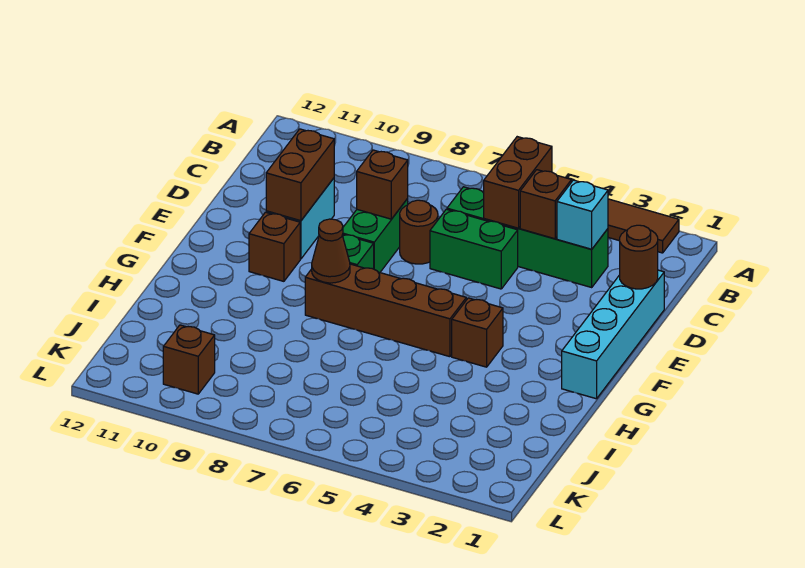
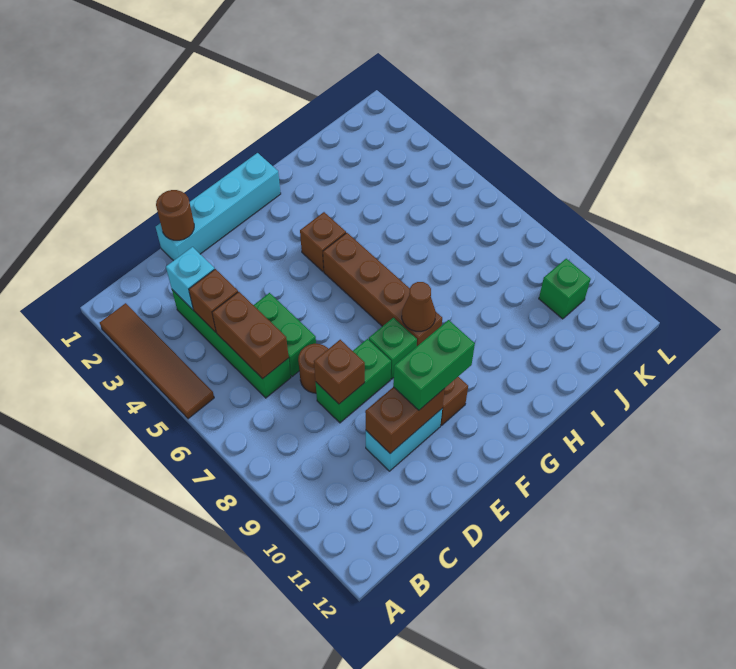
brown 1x2 brick [484,137,552,228] -> brown 1x2 brick turned to [212,292,289,379]
none -> green 1x2 brick [393,320,475,410]
brown 1x1 brick [163,325,215,394] -> green 1x1 brick [539,259,591,319]

